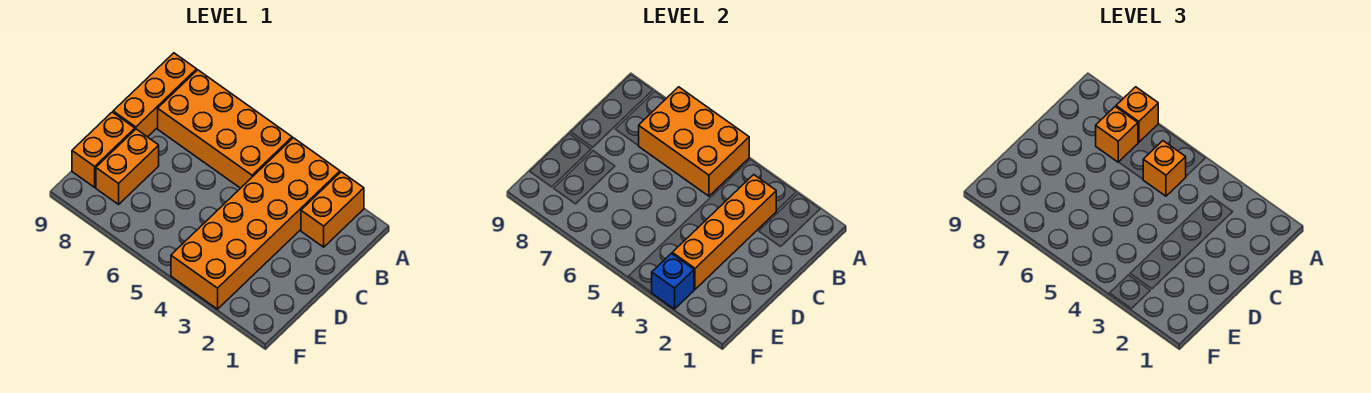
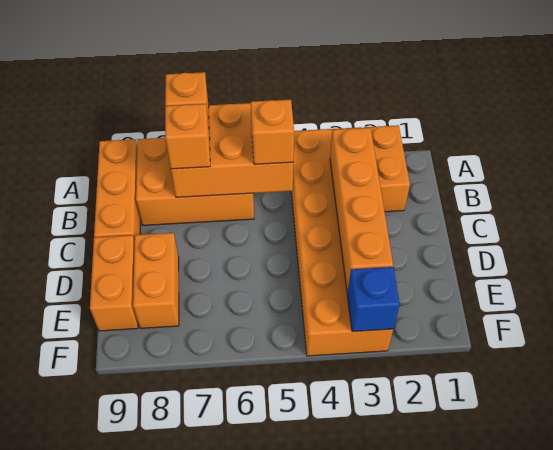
orange 2x4 brick [158,70,292,188] -> orange 2x3 brick [136,138,254,225]

